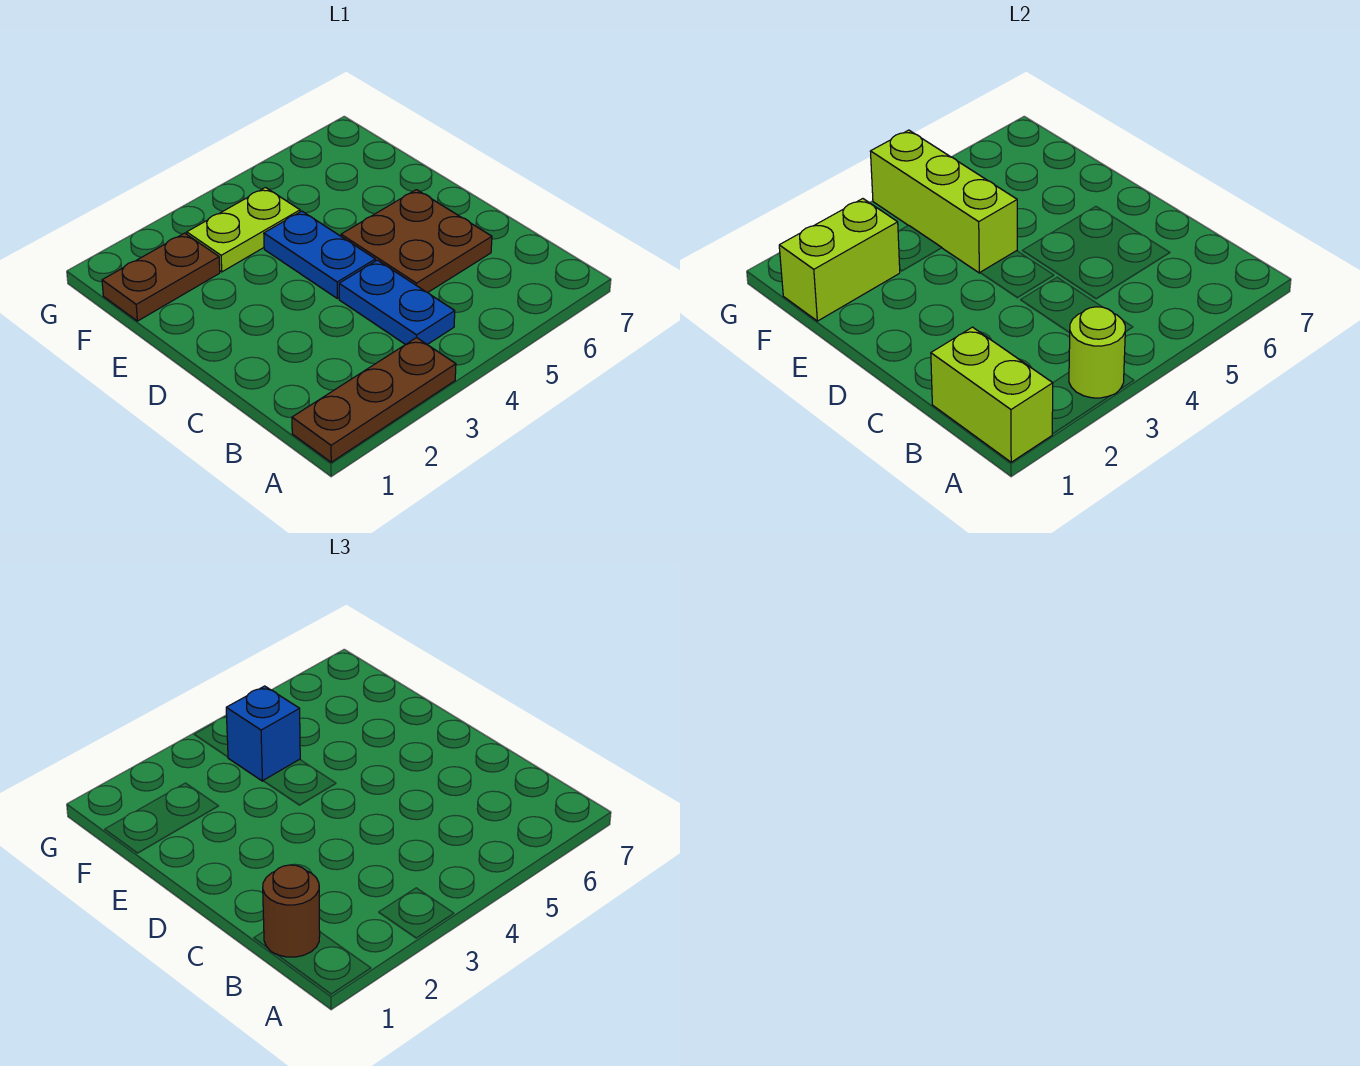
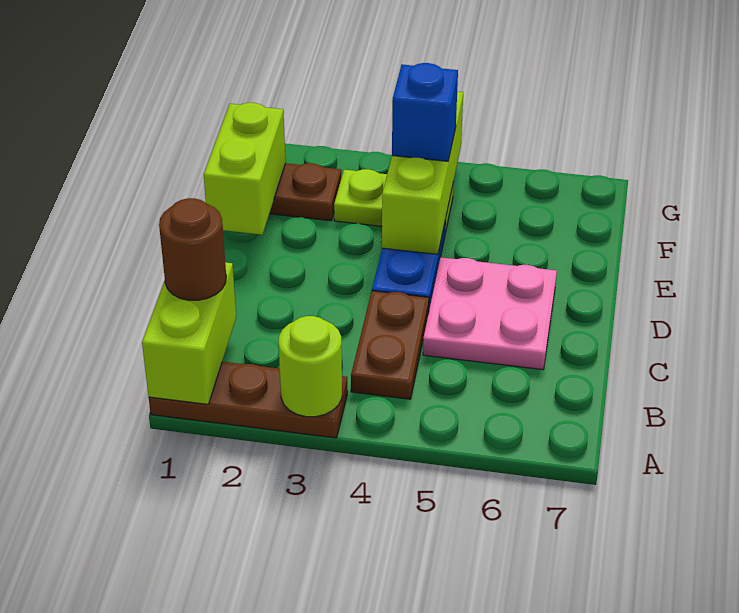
blue 1x2 plate [339,260,455,345] -> brown 1x2 plate [351,291,429,399]
brown 2x2 plate [341,190,492,293] -> pink 2x2 plate [423,257,557,370]
lime 1x2 brick [779,199,900,321] -> lime 1x2 brick turned to [204,103,286,235]

